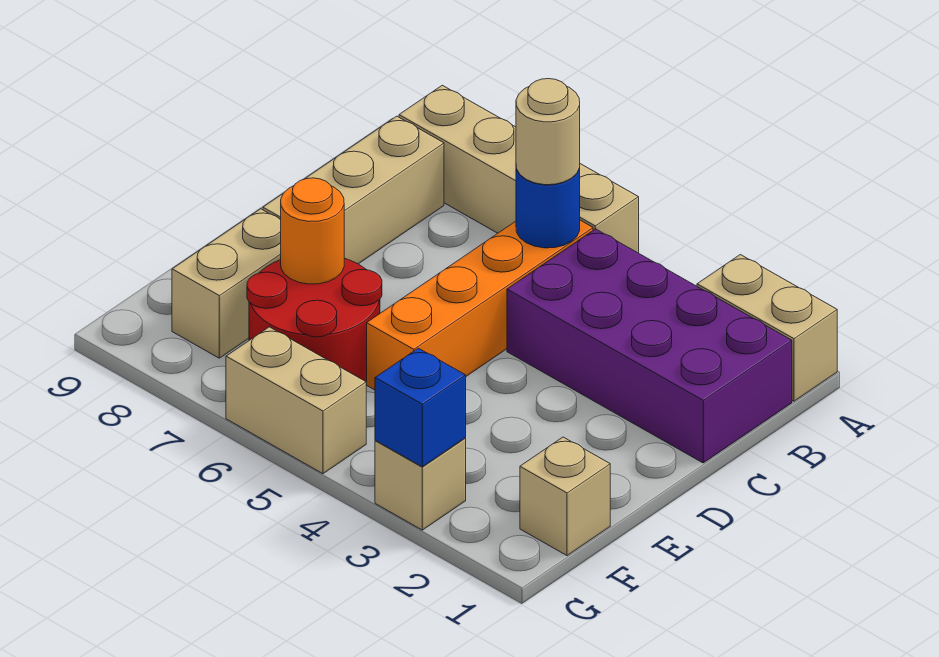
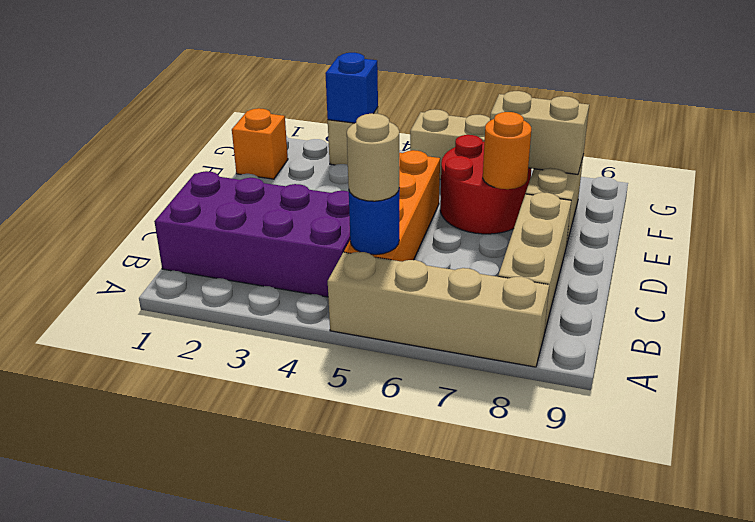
tan 1x2 brick [697,255,837,401] -> tan 1x2 brick moved to [490,91,589,174]
tan 1x1 brick [520,437,610,556] -> orange 1x1 brick [232,108,288,179]

